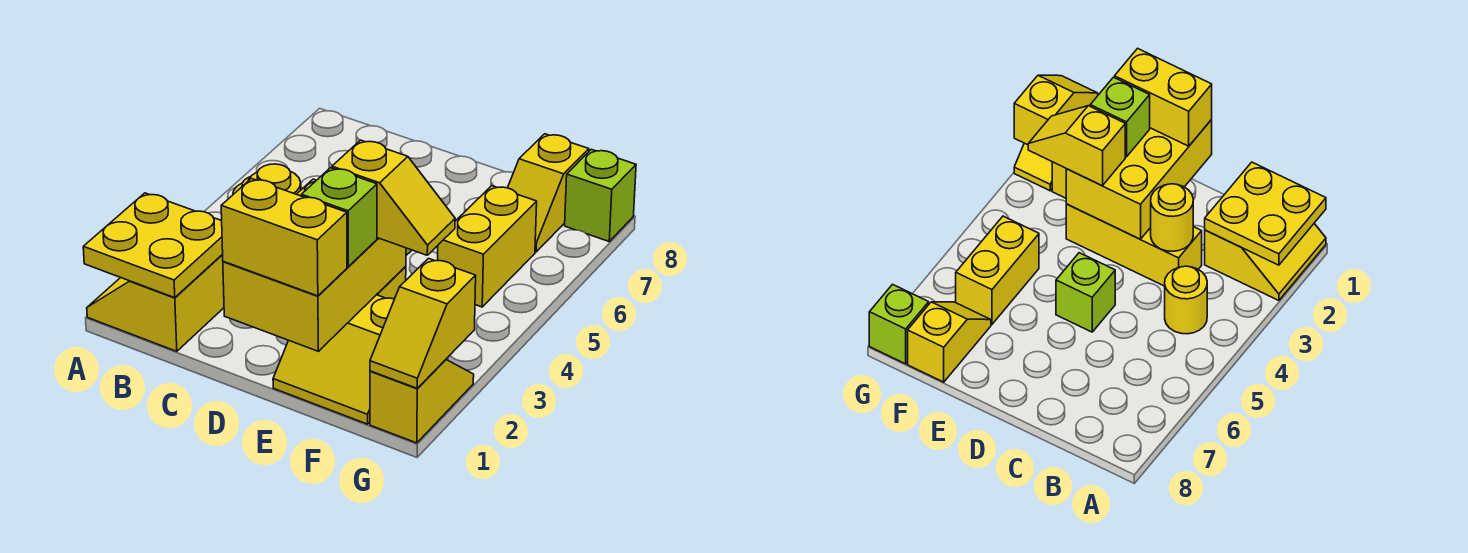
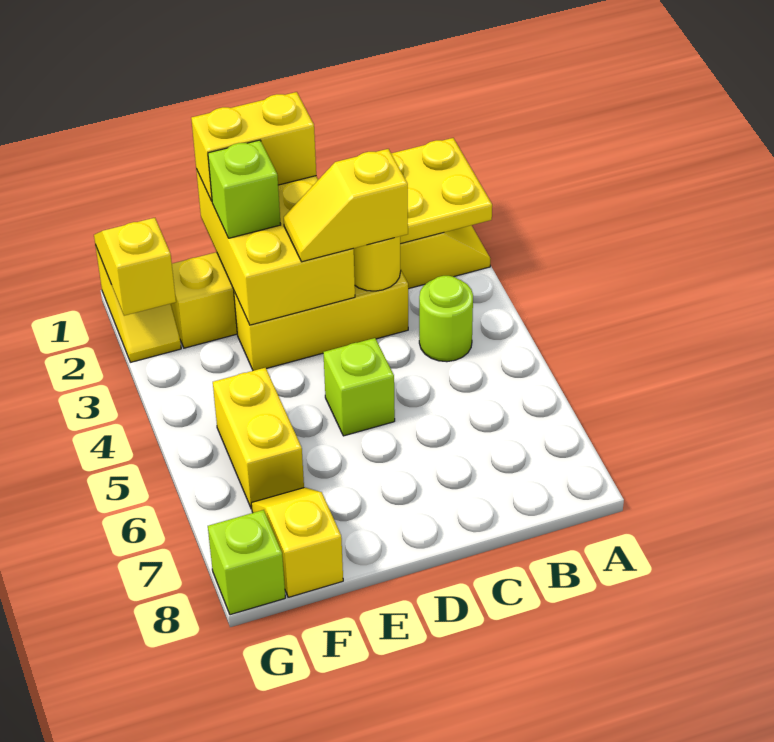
yellow 1x1 round brick [1165,266,1207,334] -> lime 1x1 round brick [419,276,473,362]
yellow 1x2 slope [332,140,455,255] -> yellow 1x2 slope moved to [284,149,408,262]

